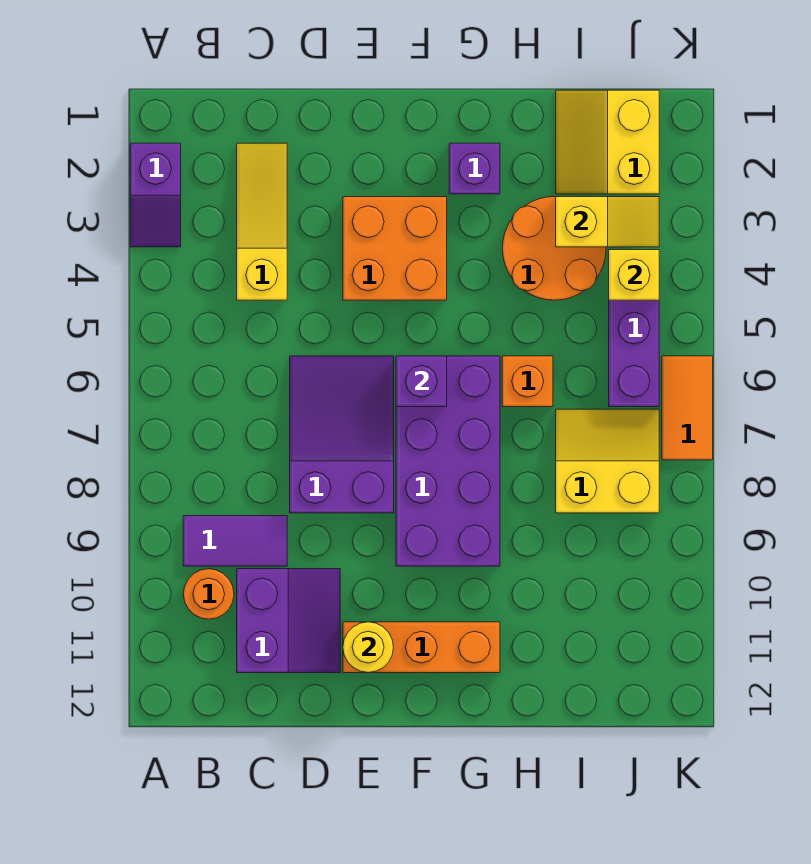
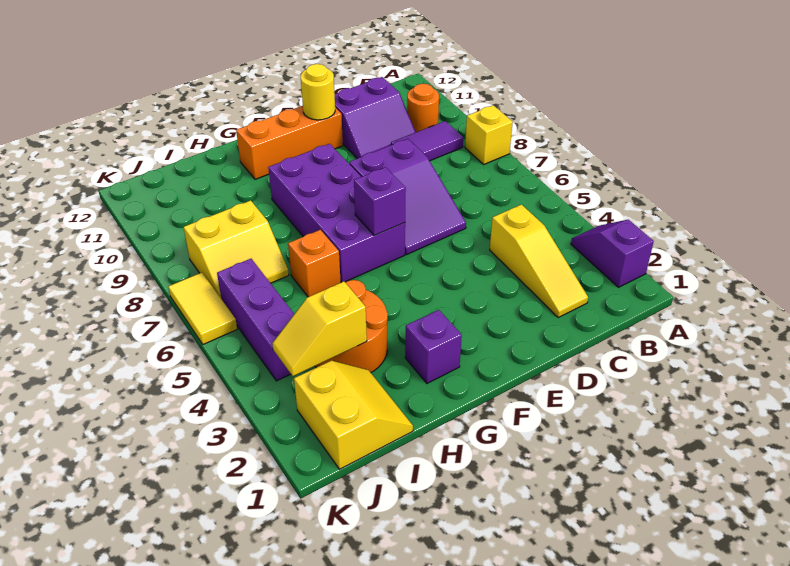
purple 2x2 slope [237,569,340,673] -> purple 2x2 slope turned to [335,77,416,158]
orange 2x2 brick [343,197,447,300] -> none
yellow 1x1 brick [609,250,659,300] -> yellow 1x1 brick moved to [465,105,513,164]
orange 1x2 tile [662,356,713,460] -> yellow 1x2 tile [168,273,237,344]

